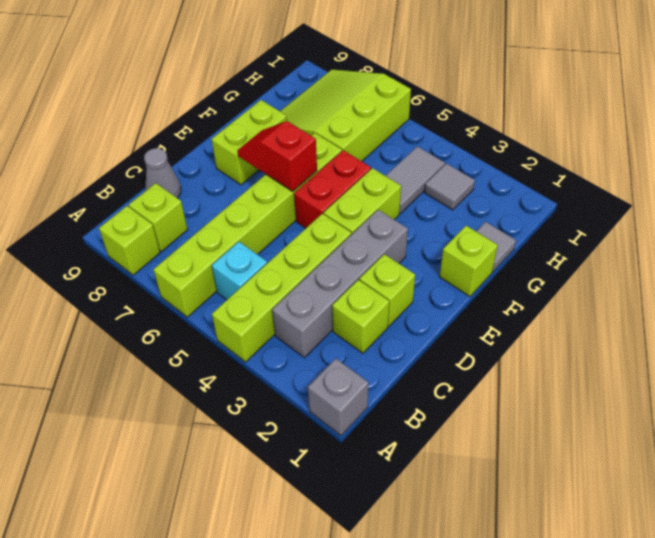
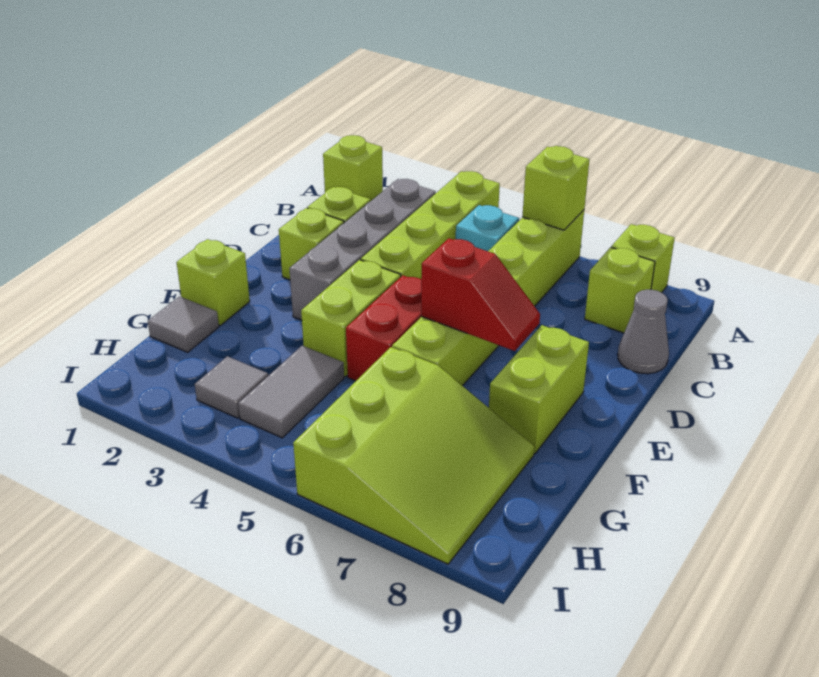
grey 1x1 brick [308,358,368,436] -> lime 1x1 brick [323,135,383,201]
none -> lime 1x1 brick [522,146,590,230]

